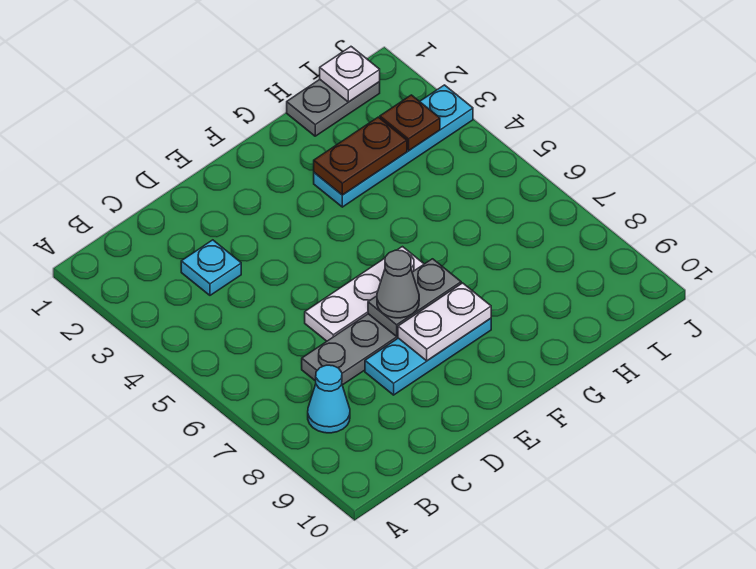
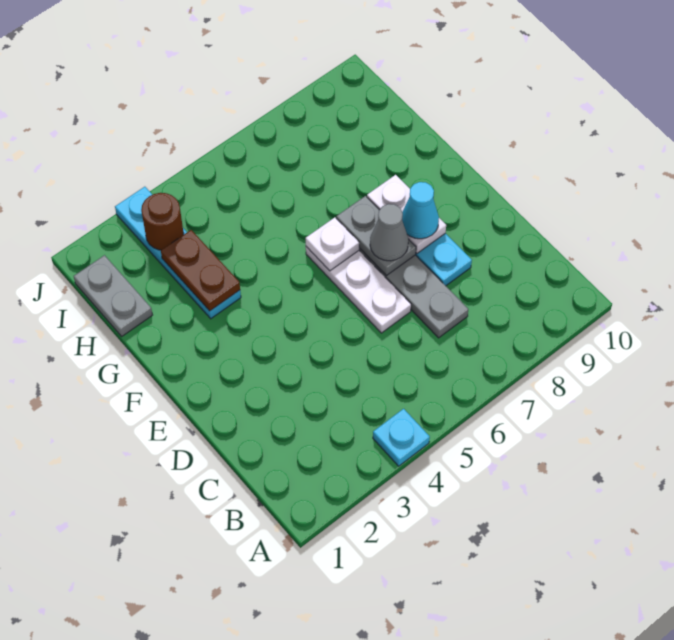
cyan 1x1 cone [308,365,350,433] -> cyan 1x1 cone moved to [402,182,439,239]
cyan 1x1 plate [181,240,241,295] -> cyan 1x1 plate moved to [373,409,430,466]
white 1x1 plate [320,47,380,102] -> white 1x1 plate moved to [305,217,359,271]
brown 1x1 plate [380,95,440,151] -> brown 1x1 round brick [141,193,184,250]

